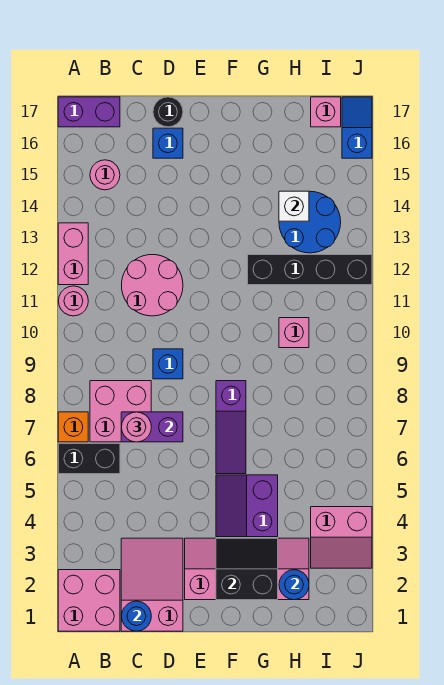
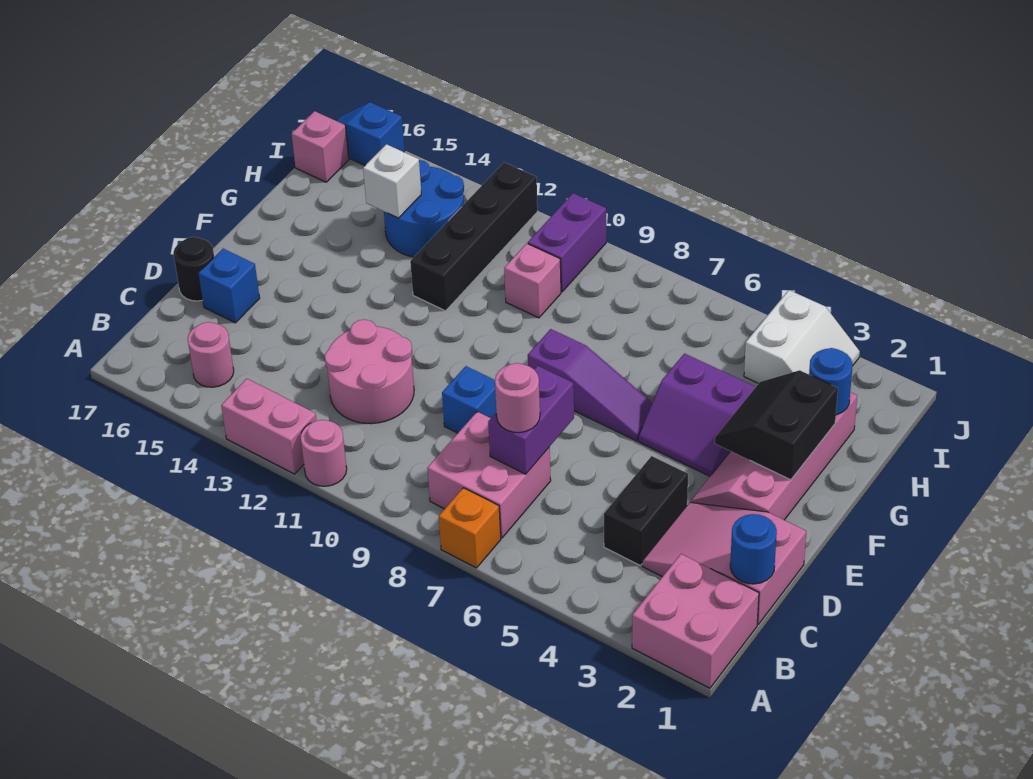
black 1x2 brick [58,444,120,474] -> black 1x2 brick moved to [604,456,688,566]
purple 1x2 brick [58,97,120,127] -> purple 1x2 brick moved to [528,193,606,292]
pink 2x2 slope [311,507,372,568] -> white 2x2 slope [744,290,860,383]

